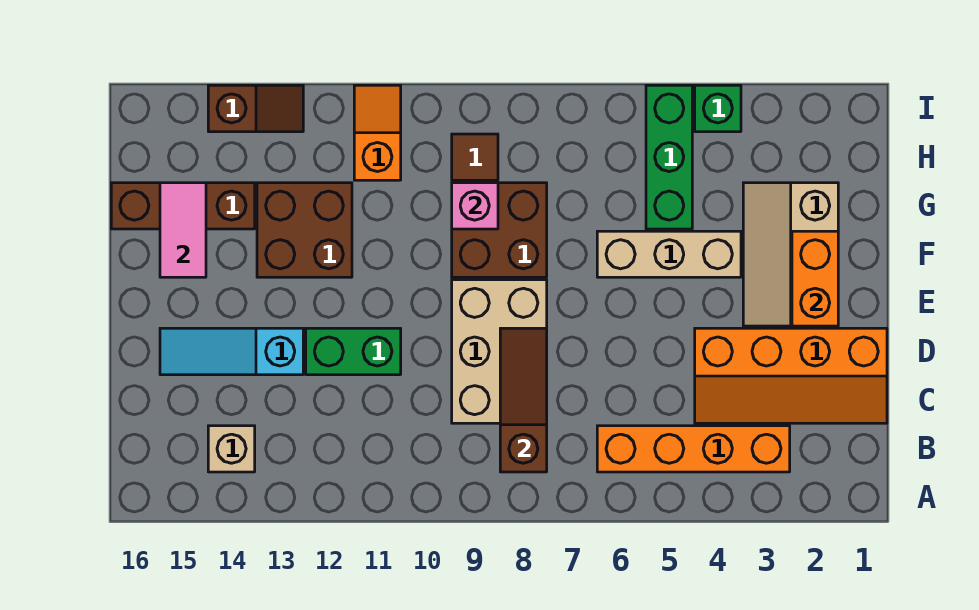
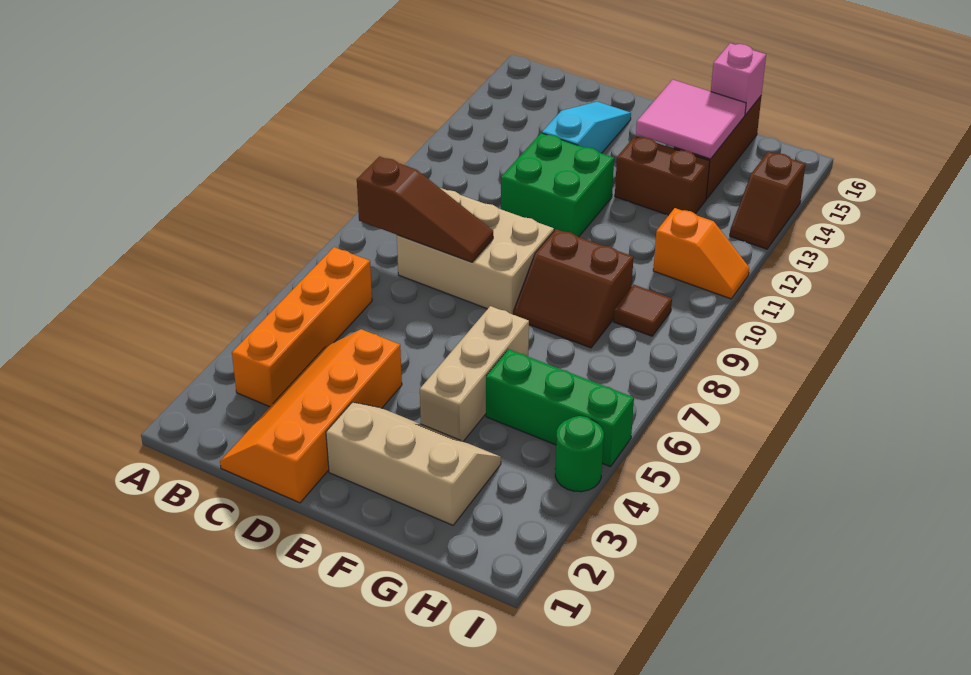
tan 1x1 brick [208,426,255,472] -> none
green 1x2 brick [306,328,401,375] -> green 2x2 brick [501,133,614,237]
orange 1x2 brick [792,231,838,326] -> none
brown 2x2 brick [452,183,547,277] -> brown 2x2 slope [513,229,634,348]
brown 2x2 brick [257,183,352,277] -> brown 1x2 brick [615,136,710,215]
pink 1x2 tile [160,183,206,277] -> pink 2x2 tile [636,80,746,159]
pink 1x1 brick [452,183,498,229] -> pink 1x1 brick moved to [711,43,766,115]
green 1x1 brick [695,85,741,132] -> green 1x1 round brick [555,416,604,492]

